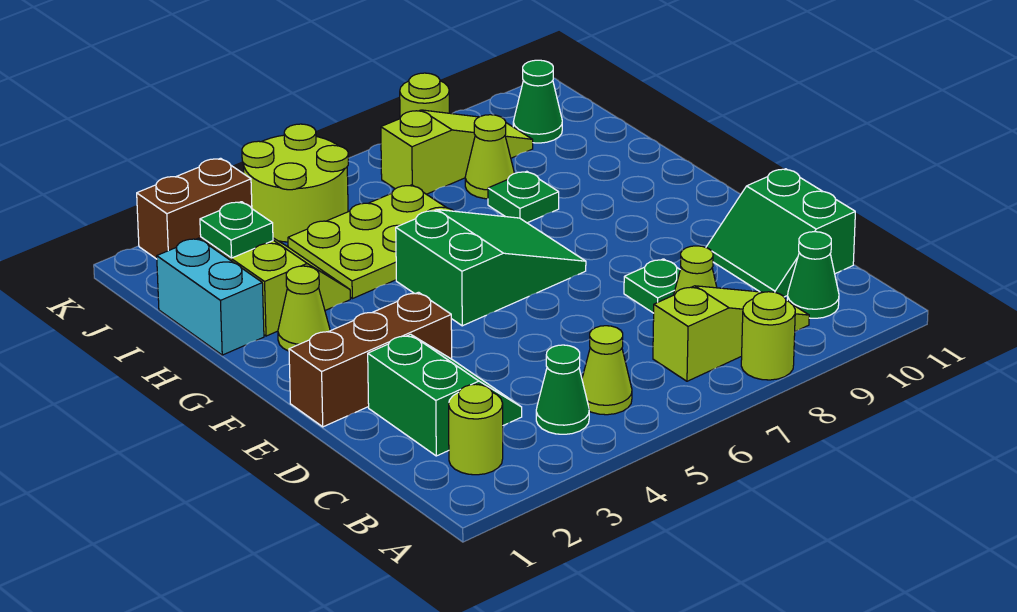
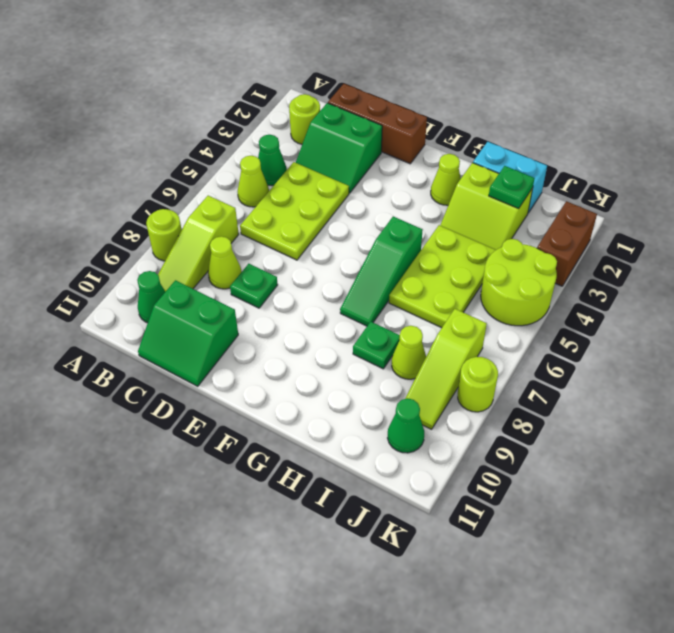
none -> lime 2x3 plate [240,162,349,260]
green 2x2 slope [706,169,855,297] -> green 2x2 slope turned to [138,280,238,386]
brown 1x3 brick [289,292,452,427] -> brown 1x3 brick turned to [328,84,427,164]
green 2x3 slope [396,210,586,326] -> green 1x3 slope [340,217,423,326]

